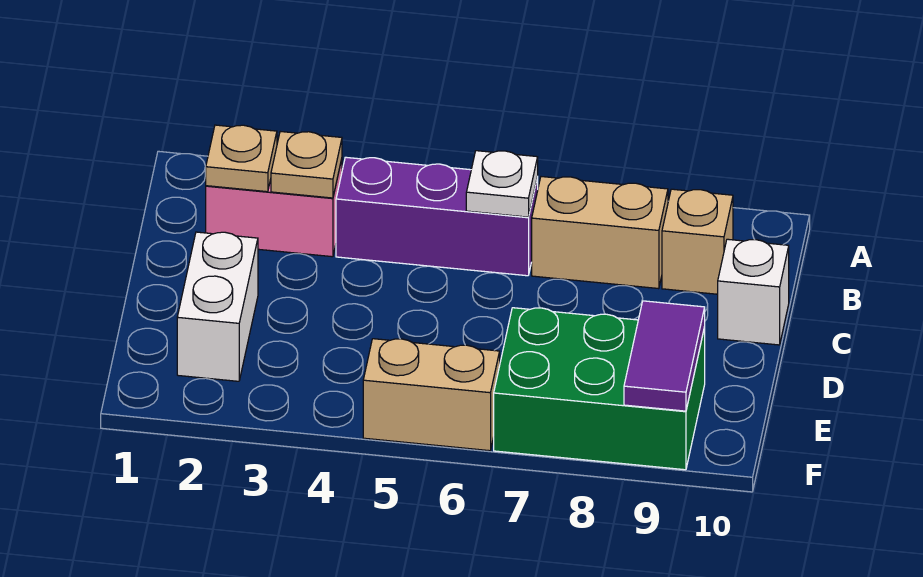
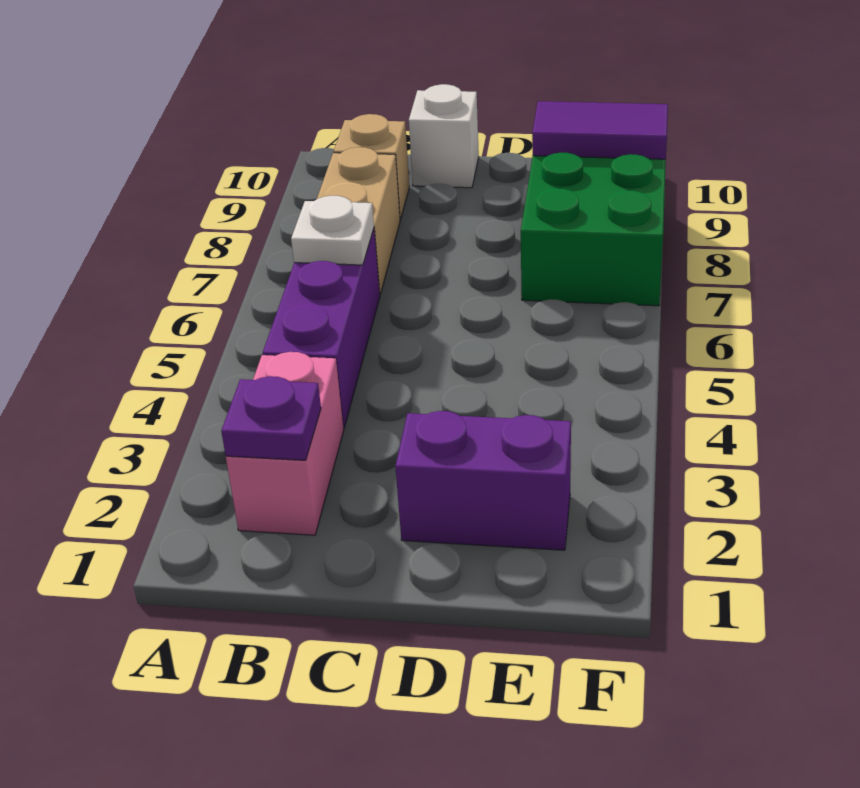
tan 1x1 plate [206,125,277,192] -> purple 1x1 plate [221,376,321,460]
tan 1x1 plate [271,131,342,198] -> none
white 1x2 brick [177,232,258,381] -> purple 1x2 brick [395,411,571,550]
tan 1x2 brick [363,339,500,451] -> none

